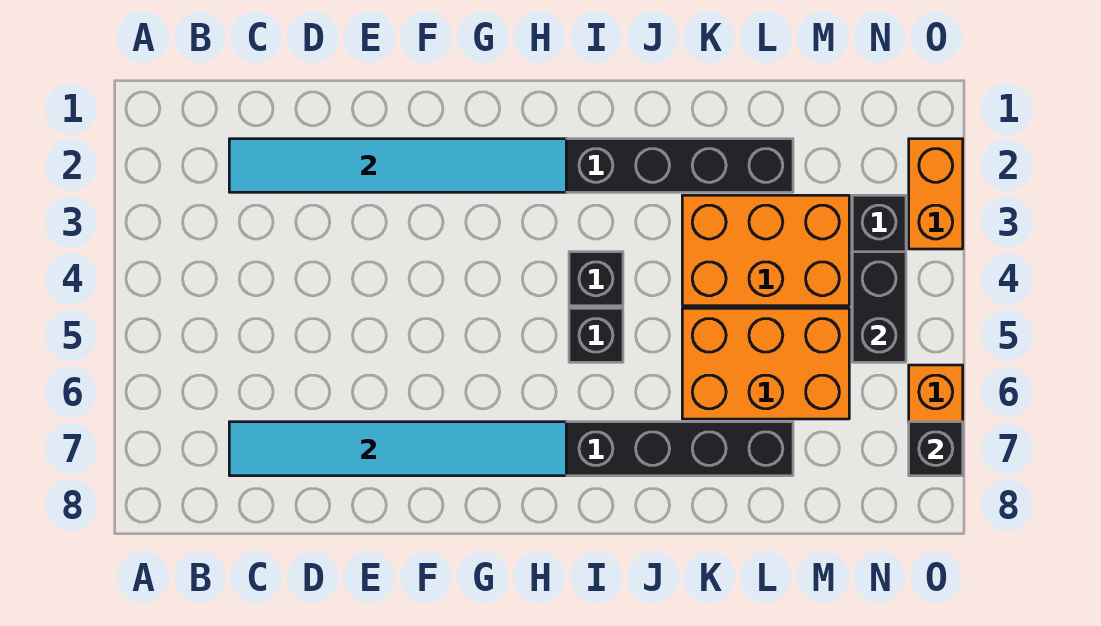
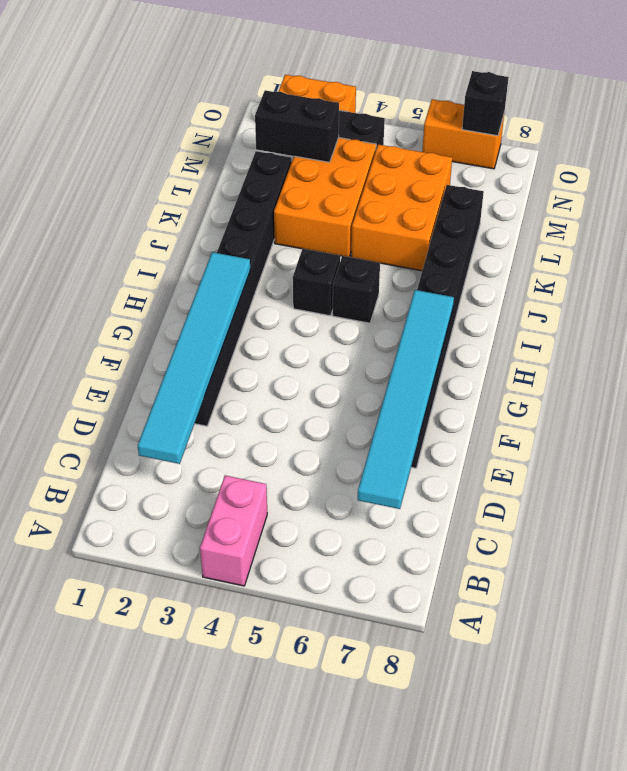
none -> pink 1x2 brick [200,476,267,586]
black 1x2 brick [852,252,906,362] -> black 1x2 brick moved to [255,90,339,162]

